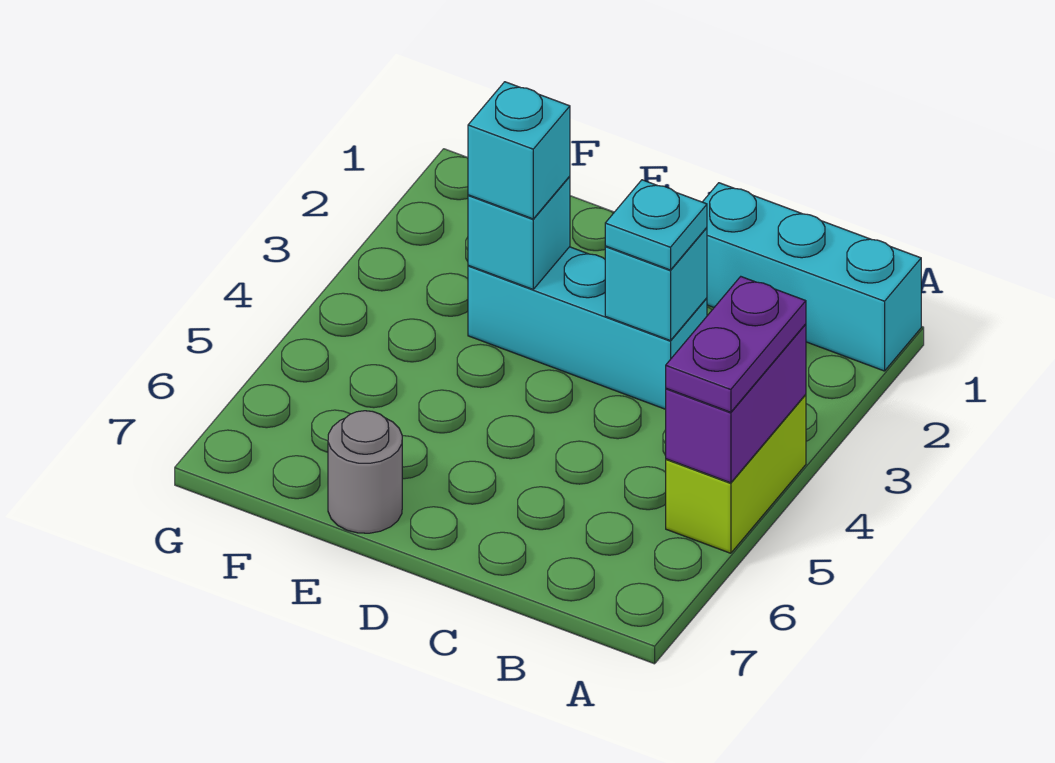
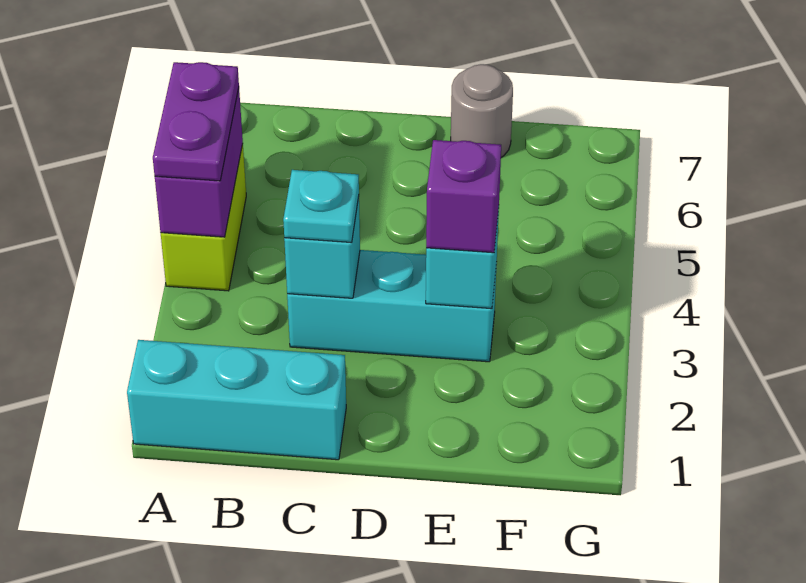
cyan 1x1 brick [468,82,570,219] -> purple 1x1 brick [426,140,501,253]

